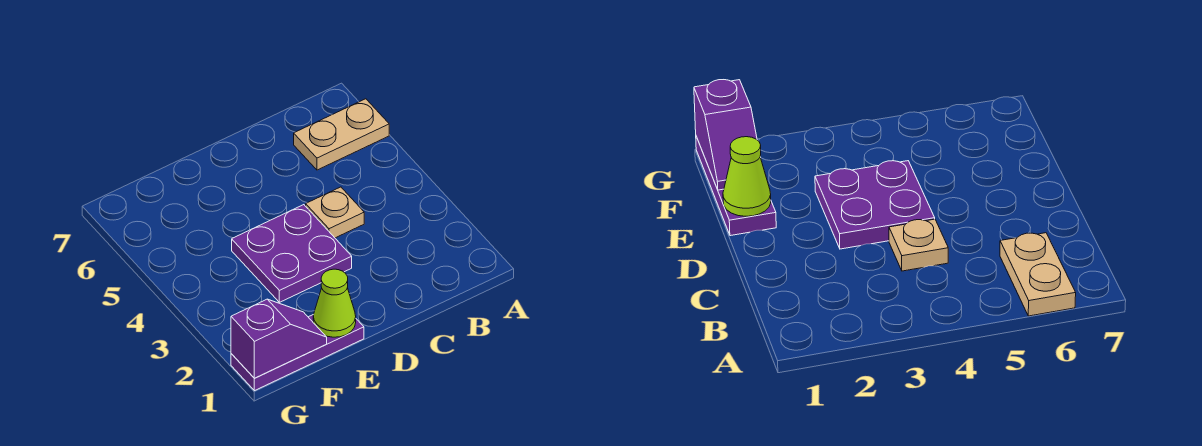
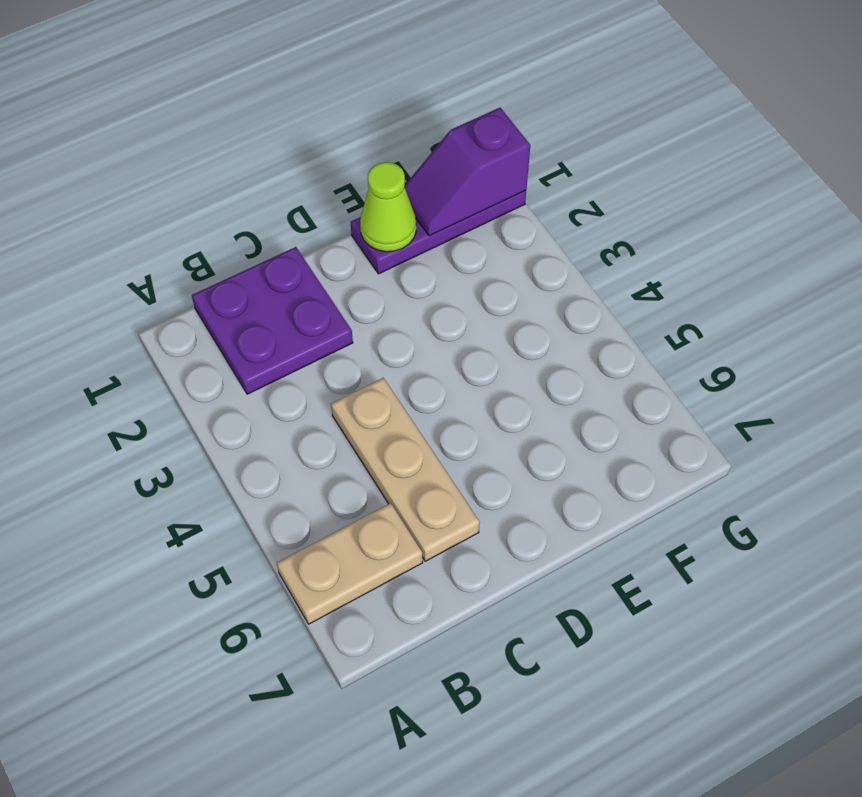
tan 1x1 plate [306,187,364,238] -> tan 1x3 plate [331,378,480,561]
purple 2x2 plate [232,205,352,302] -> purple 2x2 plate moved to [192,247,353,394]

